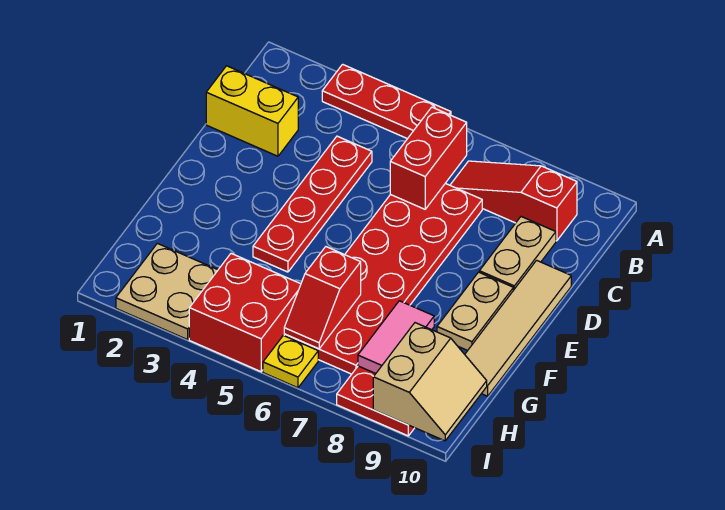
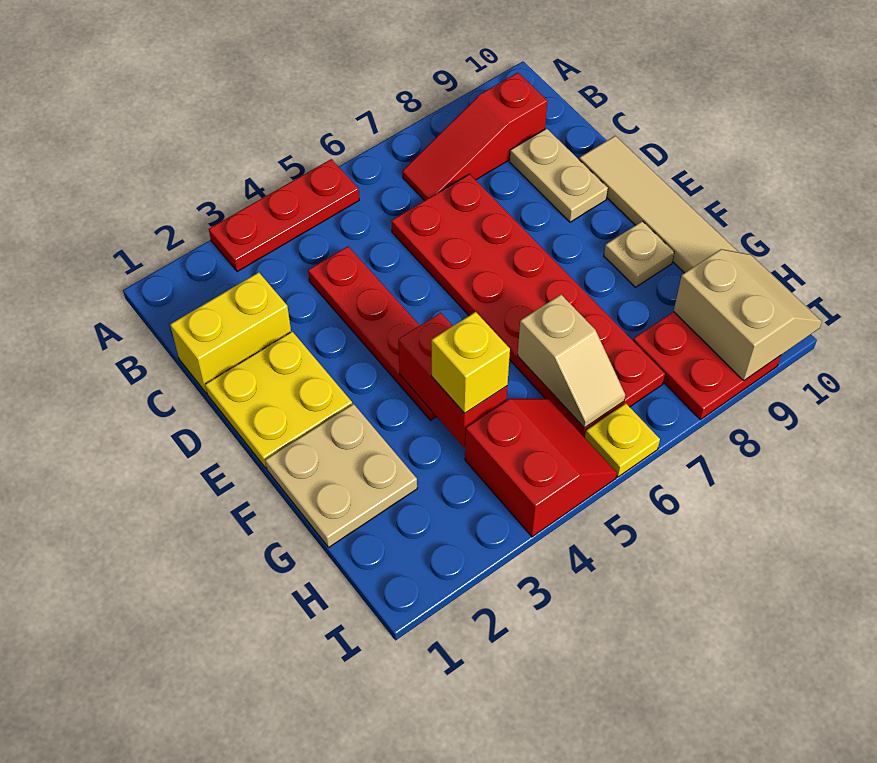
red 1x2 brick [390,107,467,209] -> red 1x2 brick moved to [398,313,507,447]
none -> yellow 2x2 plate [205,332,352,468]
tan 1x2 plate [437,272,513,351] -> tan 1x1 plate [604,221,674,287]
none -> yellow 1x1 brick [431,312,510,413]
red 1x2 slope [284,247,361,349] -> tan 1x2 slope [518,295,625,428]
pink 1x2 tile [358,301,434,374] -> none
tan 2x2 plate [116,243,218,340] -> tan 2x2 plate moved to [265,404,417,548]
red 2x2 brick [189,254,301,372] -> red 2x2 slope [465,399,617,537]

